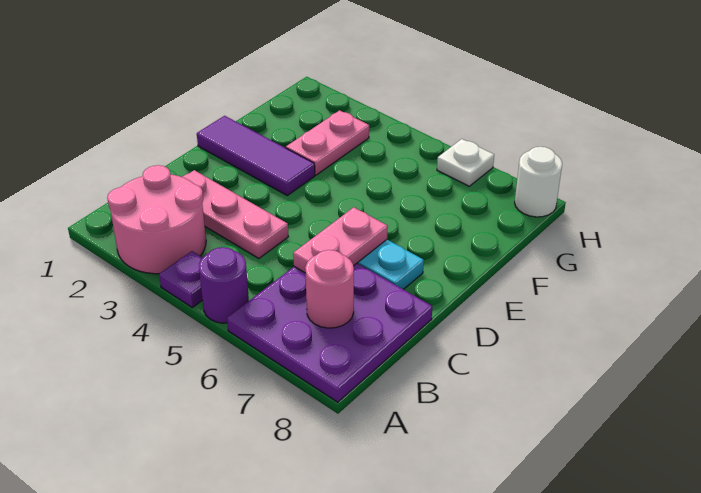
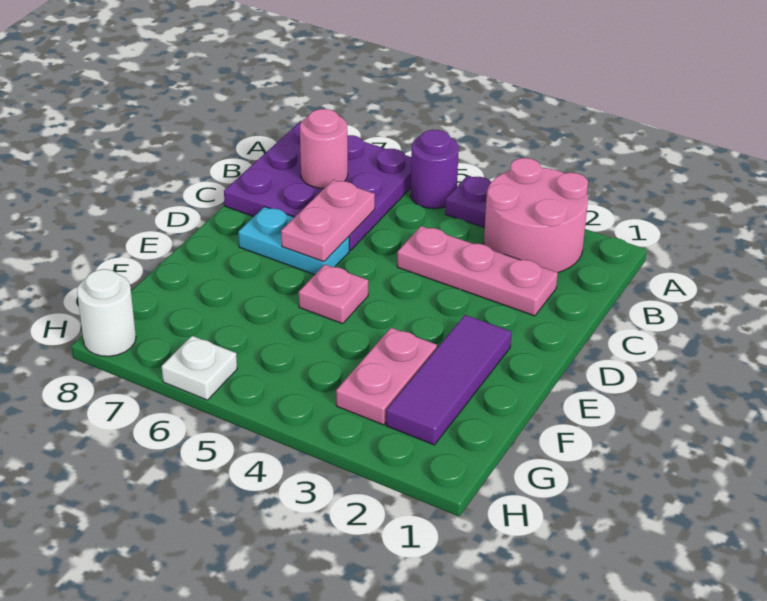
purple 1x3 tile [197,116,315,195] -> purple 1x3 tile turned to [386,315,511,445]
none -> pink 1x1 plate [299,265,368,324]

